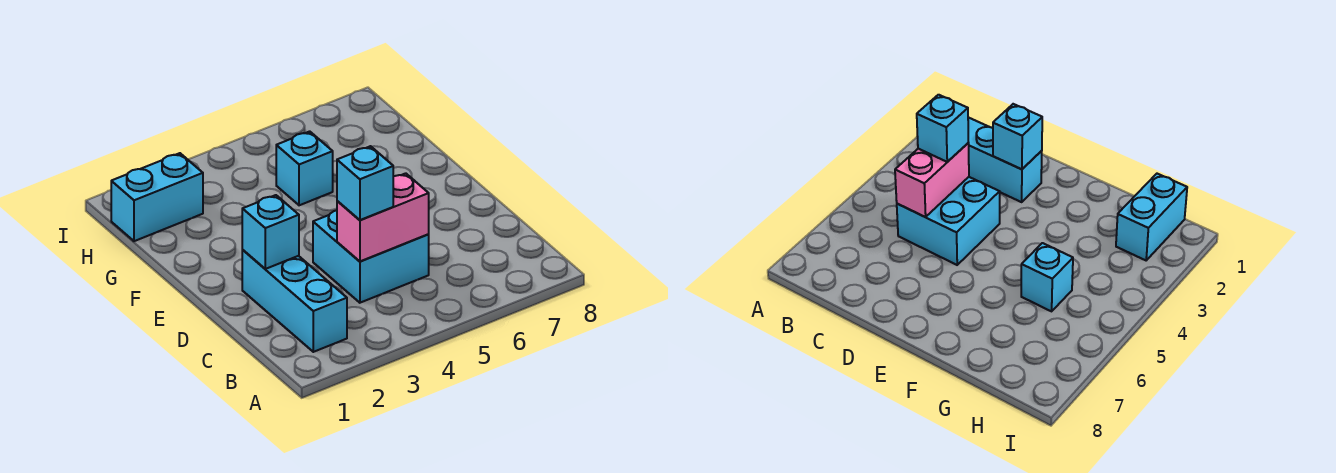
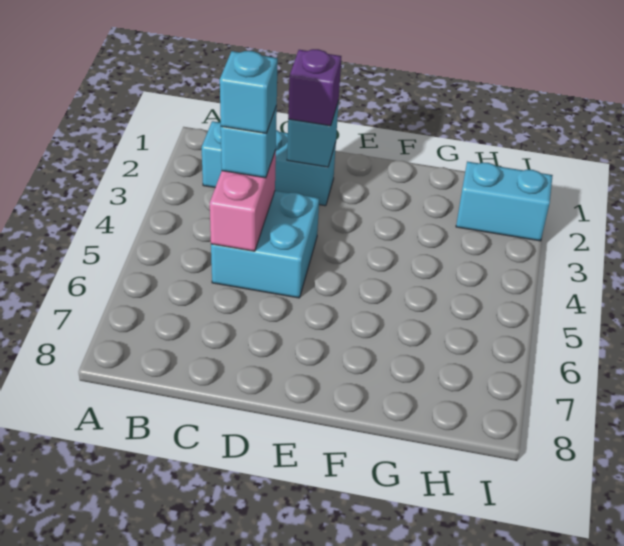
none -> purple 1x1 brick [288,49,341,126]
cyan 1x1 brick [276,131,333,205] -> cyan 1x1 brick moved to [220,51,278,133]
cyan 1x2 brick [111,153,203,241] -> cyan 1x2 brick turned to [456,162,553,241]

